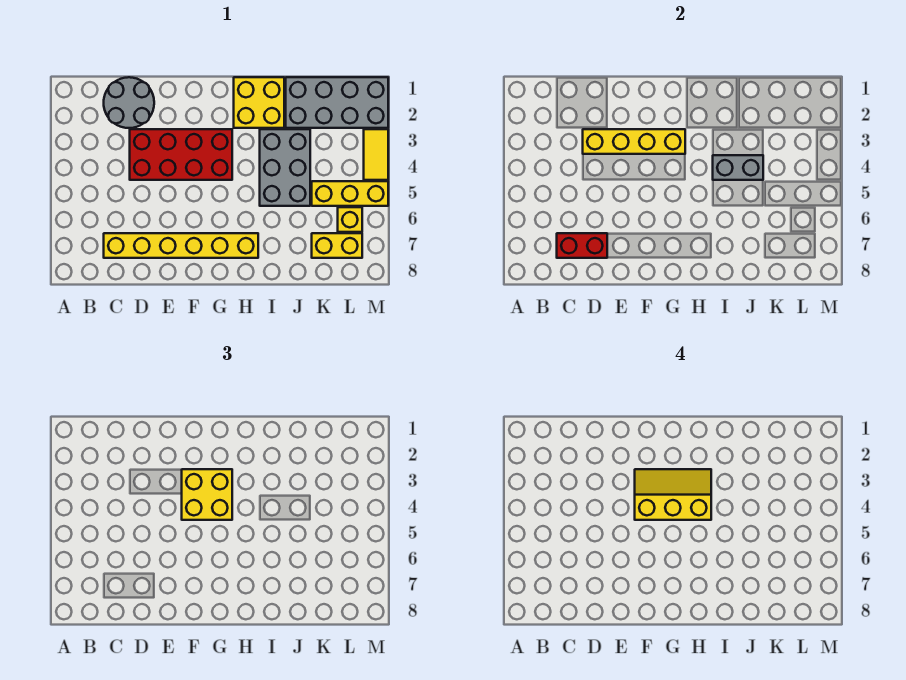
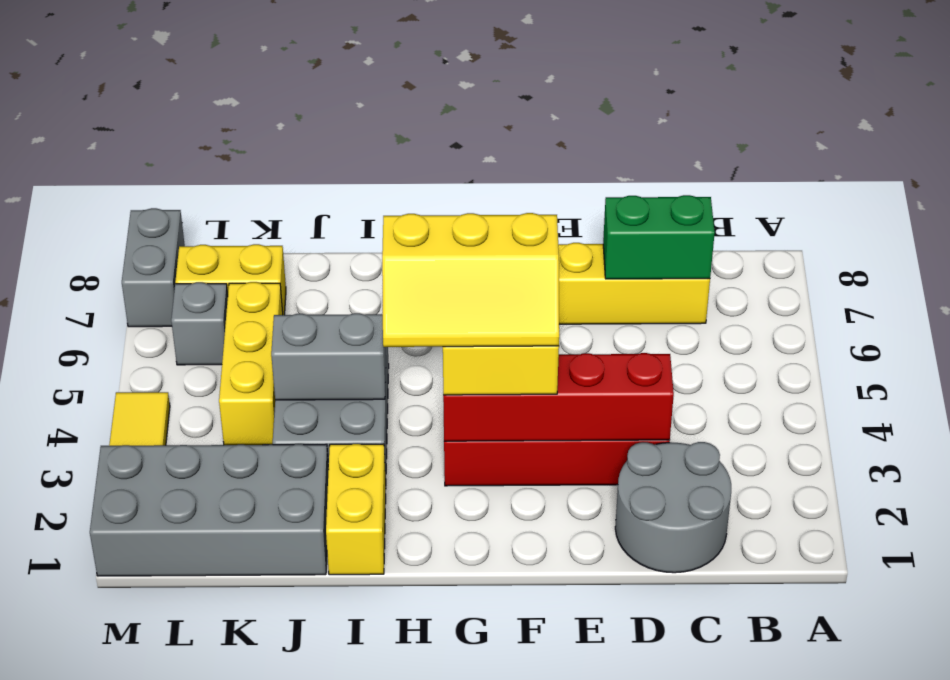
red 1x2 brick [557,233,607,258] -> green 1x2 brick [603,195,715,279]
yellow 1x4 brick [583,129,685,154] -> red 1x4 brick [443,353,674,441]
yellow 2x2 brick [234,77,284,128] -> yellow 1x2 brick [326,444,386,575]
yellow 1x3 brick [312,181,388,206] -> yellow 1x3 brick turned to [219,282,283,445]
yellow 1x1 brick [338,207,362,232] -> grey 1x1 brick [171,282,228,365]
none -> grey 1x2 brick [122,208,185,327]

